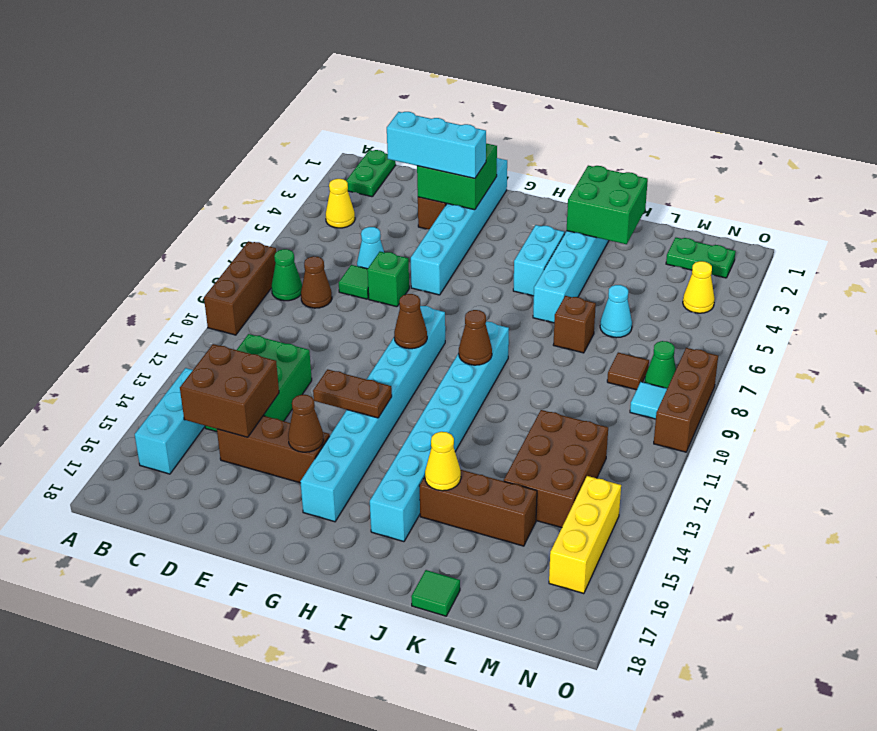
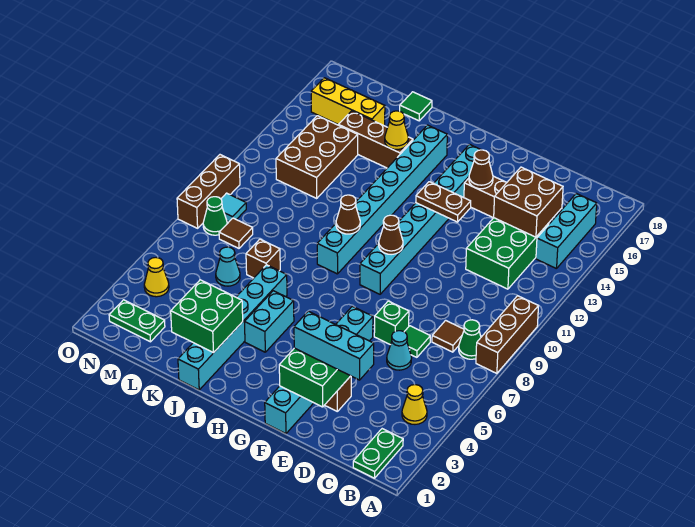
brown 1x1 cone [301,256,332,308] -> brown 1x1 tile [432,320,464,352]
yellow 1x3 brick [549,476,621,594] -> yellow 1x3 brick turned to [311,78,385,126]

